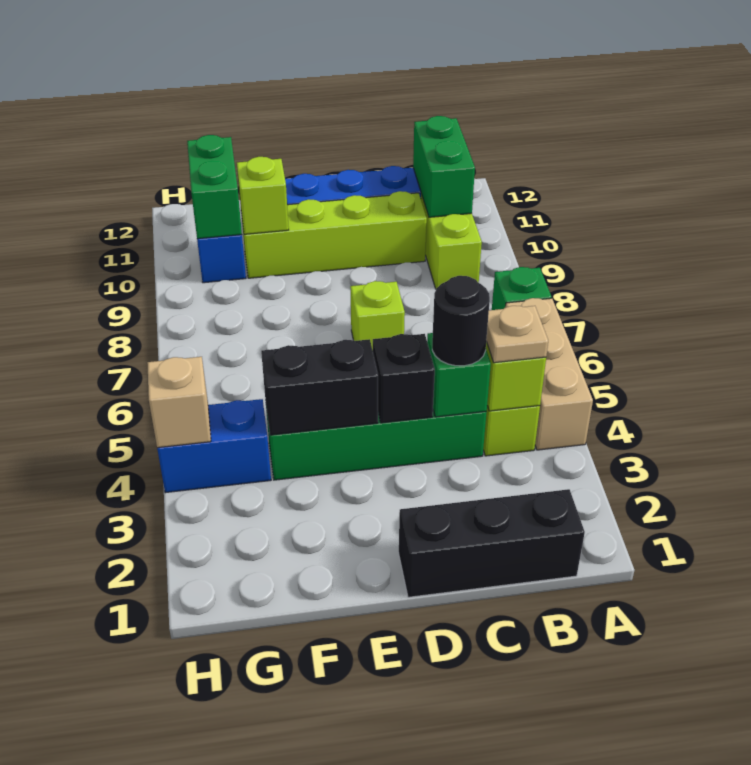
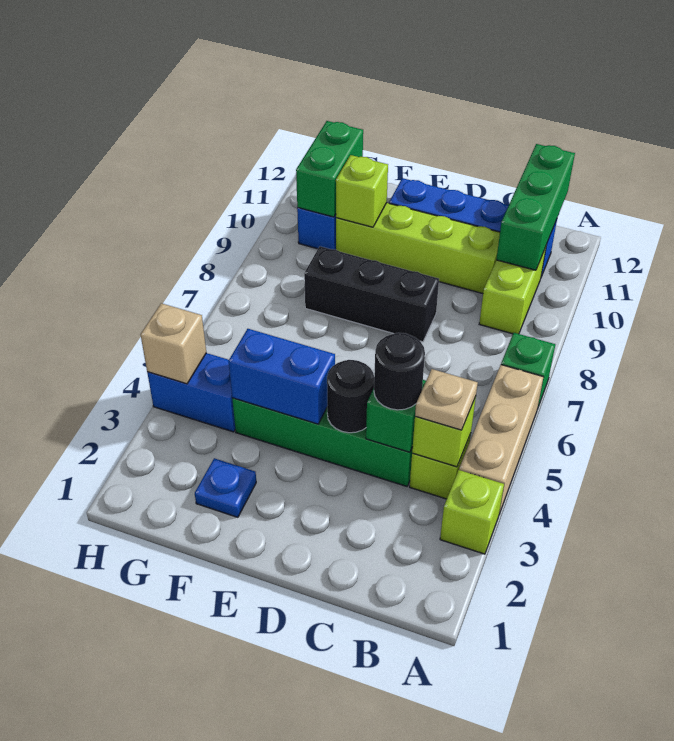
black 1x3 brick [399,489,585,597] -> black 1x3 brick moved to [304,246,439,342]
green 1x2 brick [413,116,475,217] -> green 1x3 brick [496,144,575,270]
black 1x1 brick [373,334,435,423] -> black 1x1 round brick [327,360,374,433]
lime 1x1 brick [350,281,405,350] -> lime 1x1 brick moved to [440,470,504,554]
black 1x2 brick [261,339,378,435] -> blue 1x2 brick [229,329,335,424]
none -> blue 1x1 plate [195,458,256,517]

